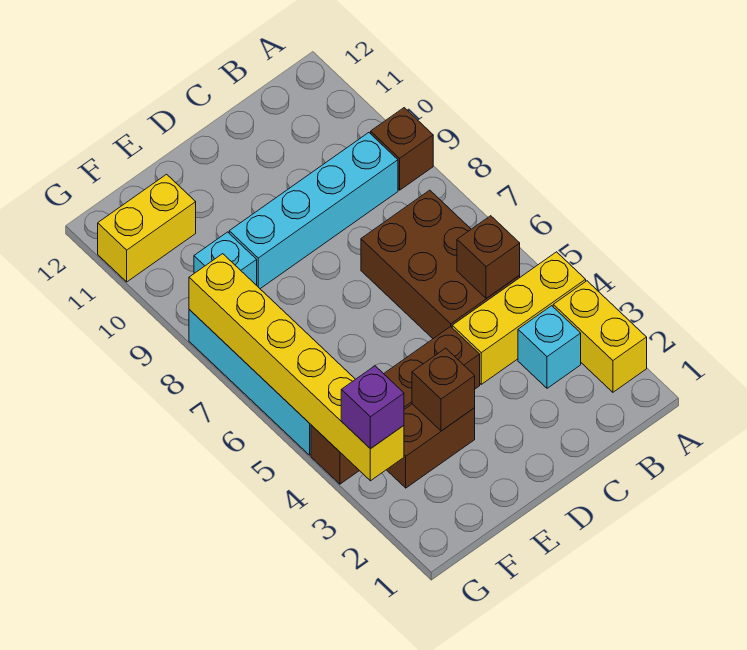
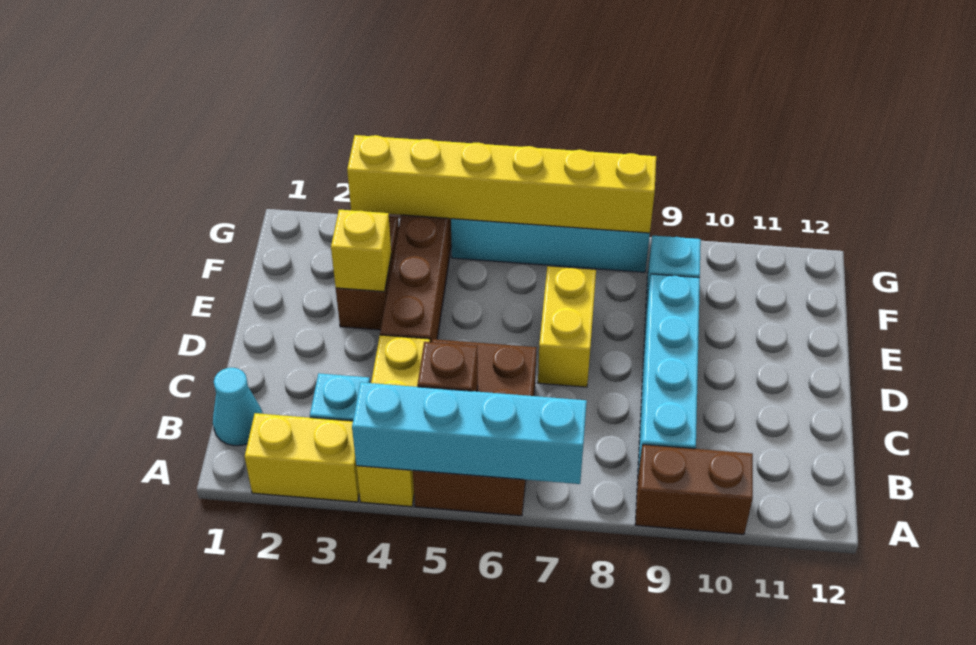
none -> cyan 1x4 brick [352,382,587,484]
brown 1x1 brick [371,108,433,190] -> brown 1x2 brick [635,445,753,534]
none -> cyan 1x1 cone [213,368,263,446]
brown 2x3 brick [361,190,520,339] -> brown 2x3 brick turned to [413,339,536,516]
brown 1x1 brick [412,348,475,431] -> yellow 1x1 brick [331,210,391,292]
yellow 1x2 brick [98,174,196,282] -> yellow 1x2 brick moved to [538,266,596,387]
purple 1x1 brick [341,366,404,449] -> none

